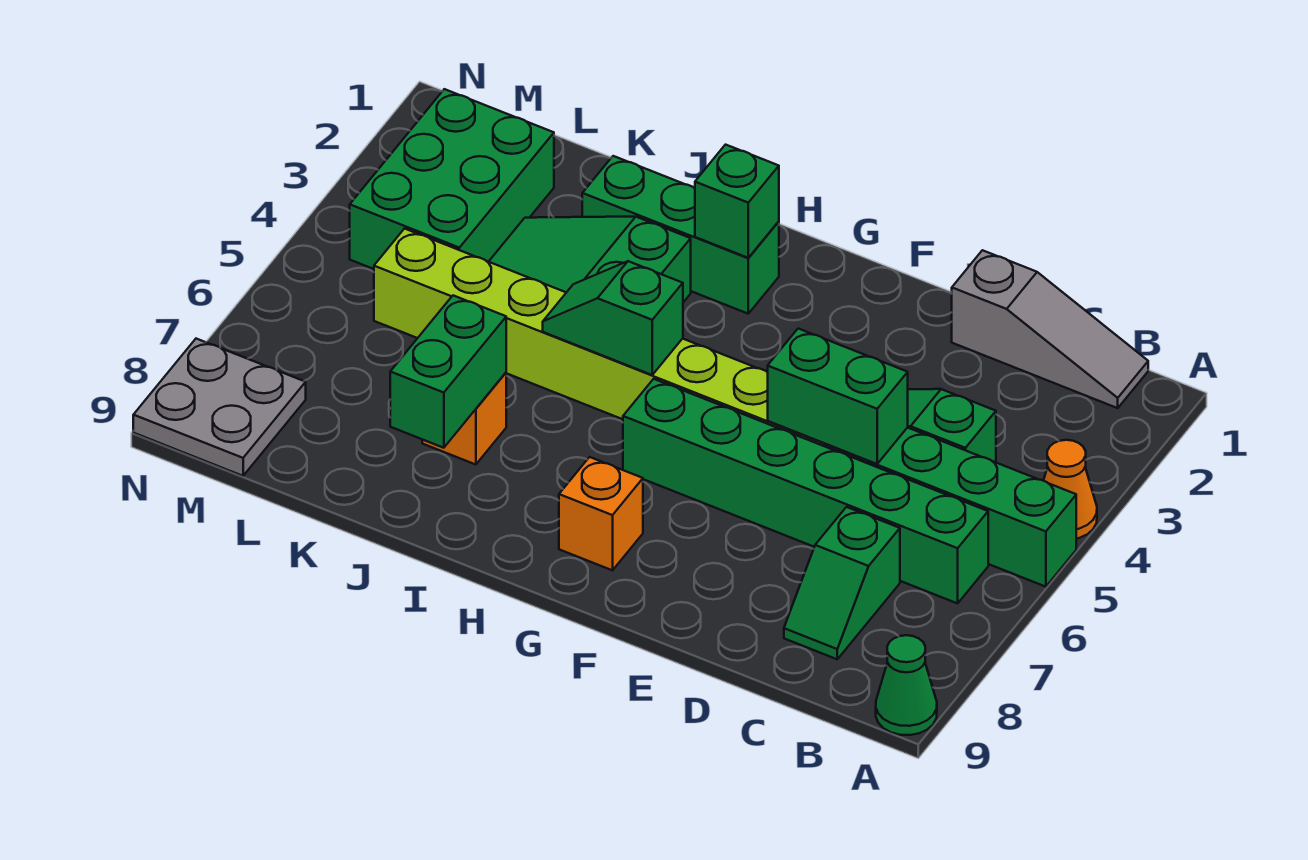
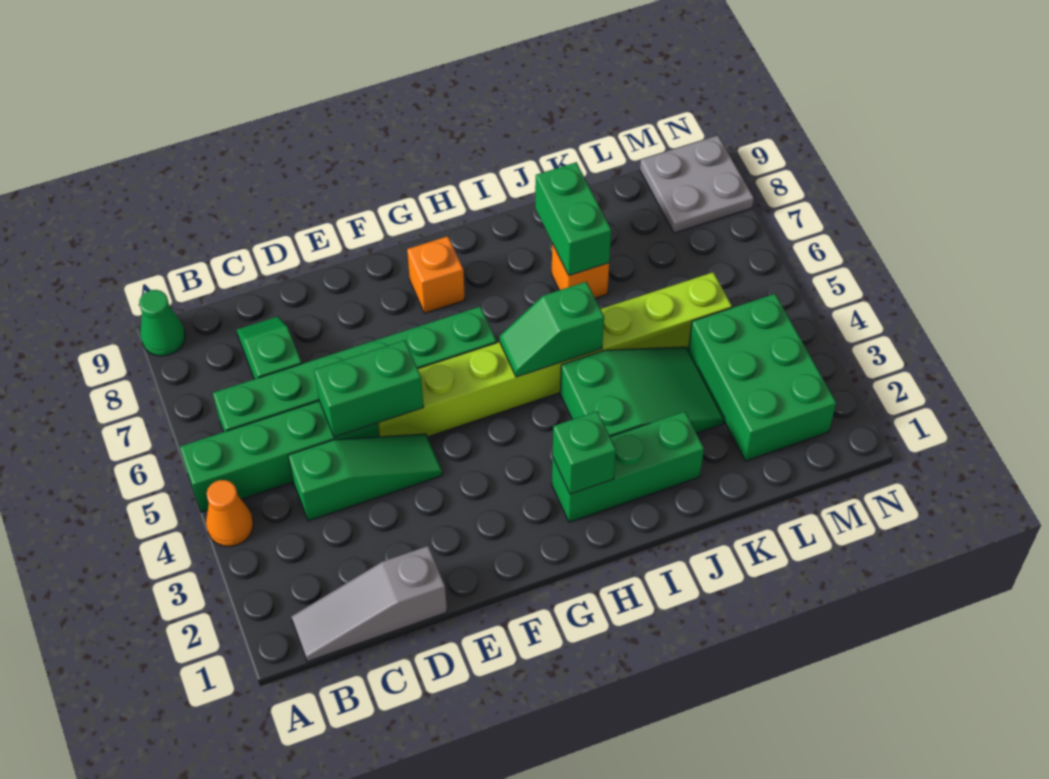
green 1x2 slope [543,261,683,375] -> green 1x2 slope turned to [499,282,604,377]

